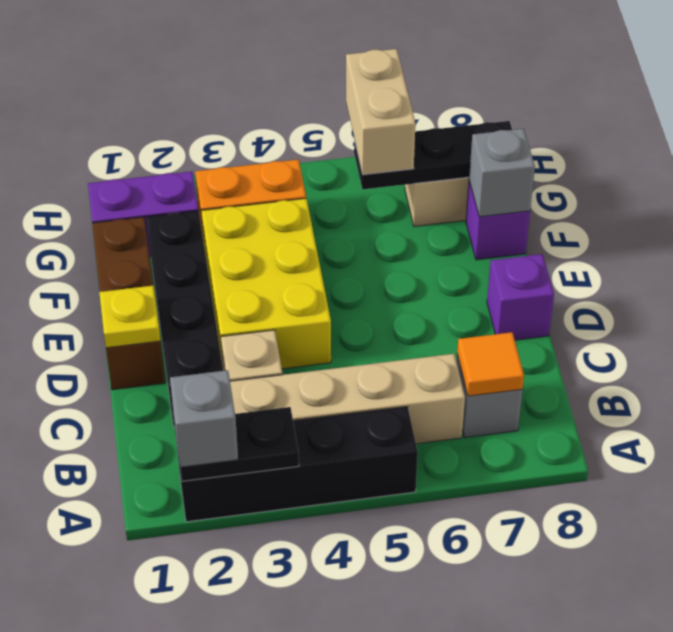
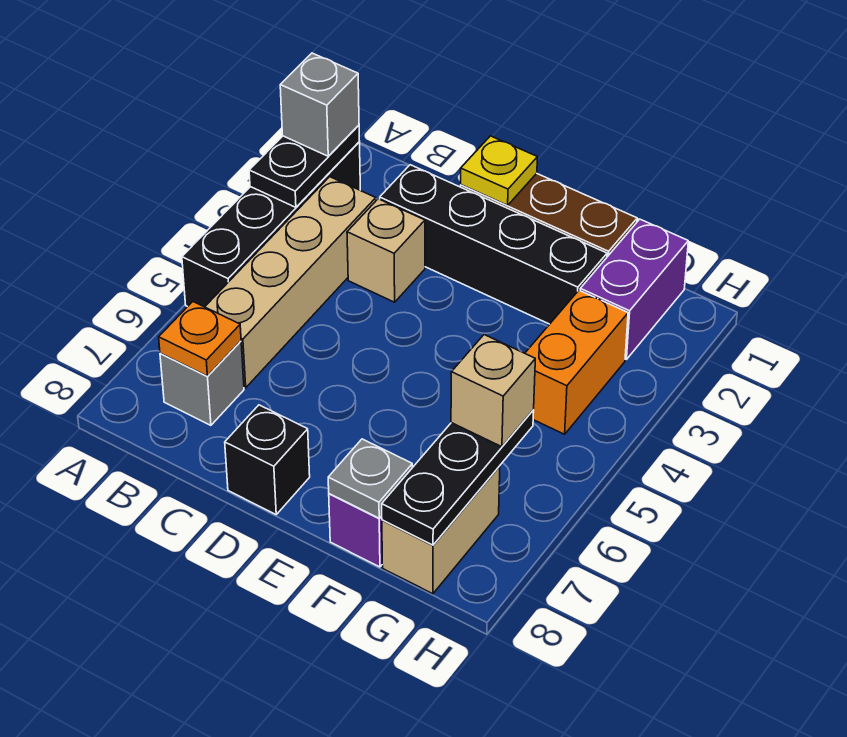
orange 1x1 tile [457,332,524,396] -> orange 1x1 plate [159,302,241,376]
yellow 2x3 brick [201,198,331,369] -> none
purple 1x1 brick [487,254,554,340] -> black 1x1 brick [225,405,310,514]
grey 1x1 brick [469,129,535,217] -> grey 1x1 plate [328,439,412,518]
tan 1x2 brick [346,49,416,175] -> tan 1x1 brick [451,335,535,447]

